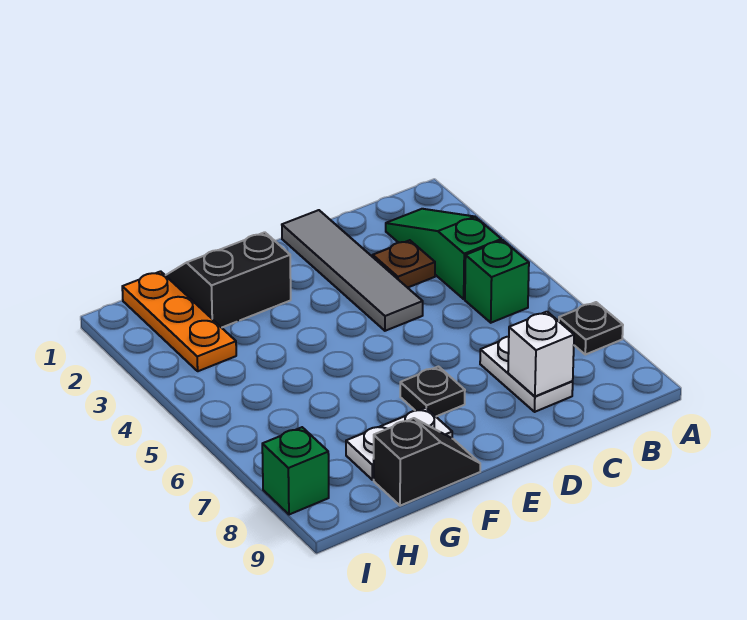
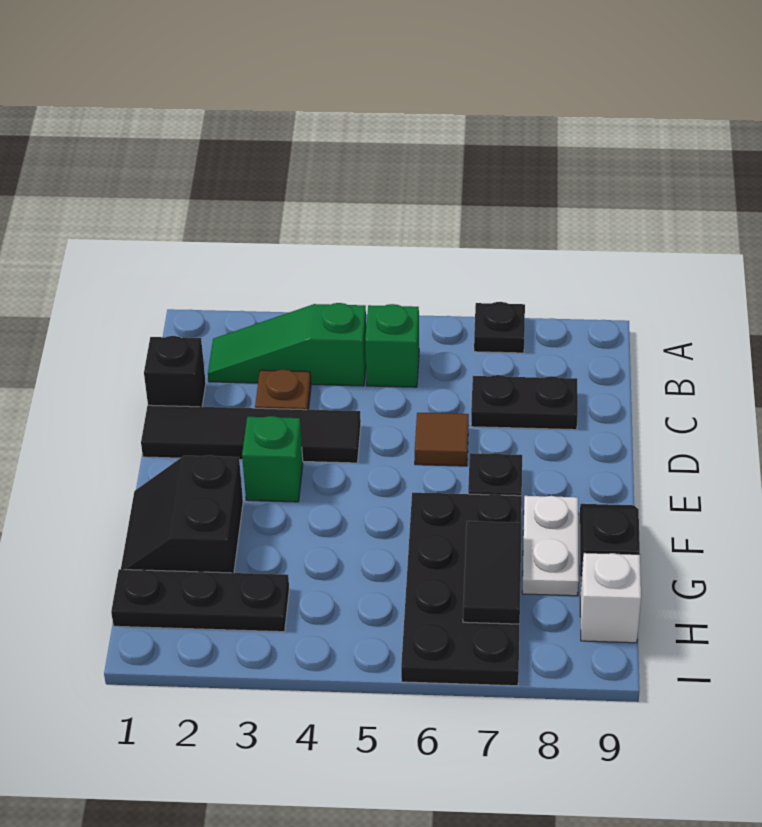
none -> black 1x1 brick [144,336,206,407]
white 1x2 plate [480,337,573,412] -> black 1x2 plate [471,375,578,430]
white 1x1 brick [508,312,574,396] -> white 1x1 brick moved to [580,553,641,643]
grey 1x4 tile [282,210,423,331] -> black 1x4 tile [141,405,361,463]
none -> brown 1x1 tile [415,413,469,466]
none -> black 2x4 plate [401,493,522,686]
none -> black 1x2 tile [463,521,522,624]
orange 1x3 plate [122,271,236,371] -> black 1x3 plate [111,569,289,632]
green 1x1 brick [262,427,329,515] -> green 1x1 brick moved to [242,416,303,502]

